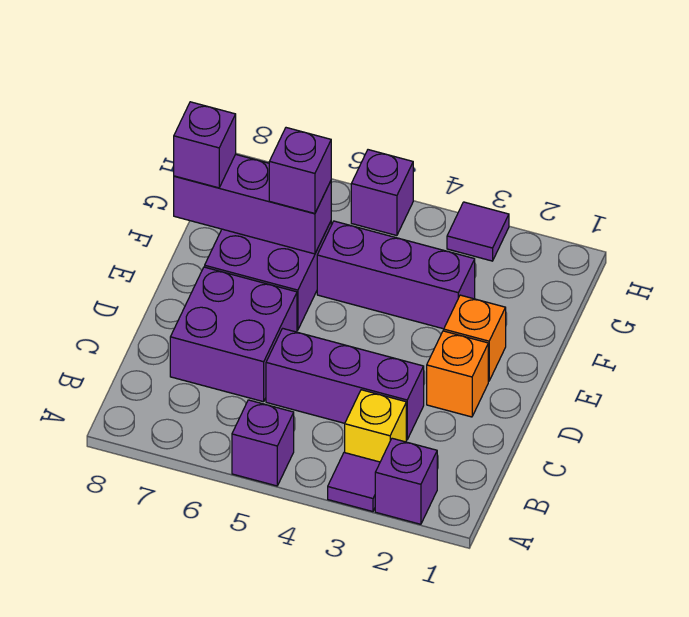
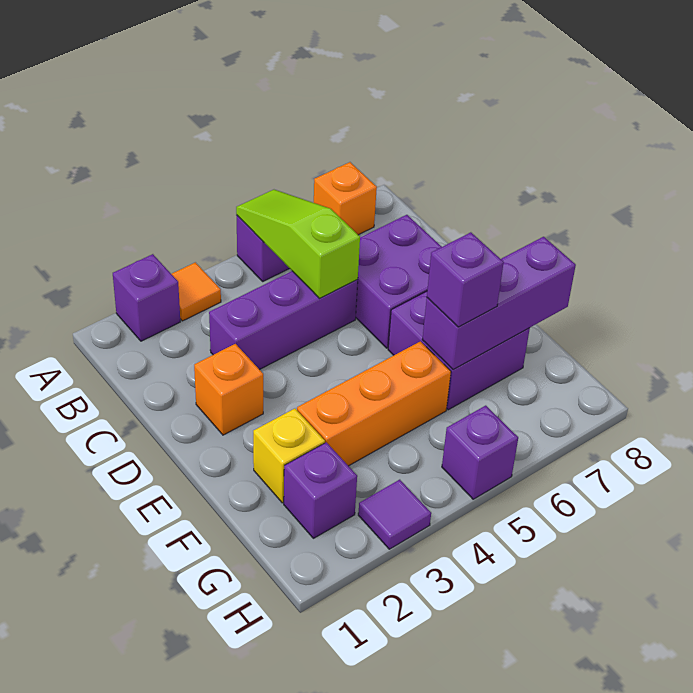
purple 1x1 tile [328,452,380,512] -> orange 1x1 tile [172,262,221,321]
none -> lime 1x3 slope [236,190,360,298]
yellow 1x1 brick [345,390,406,462] -> yellow 1x1 brick moved to [253,409,325,503]
orange 1x1 brick [444,295,506,381] -> orange 1x1 brick moved to [314,162,377,235]
purple 1x3 brick [317,221,475,329] -> orange 1x3 brick [297,341,451,466]
purple 1x1 brick [174,102,236,188] -> purple 1x1 brick moved to [284,442,357,538]

